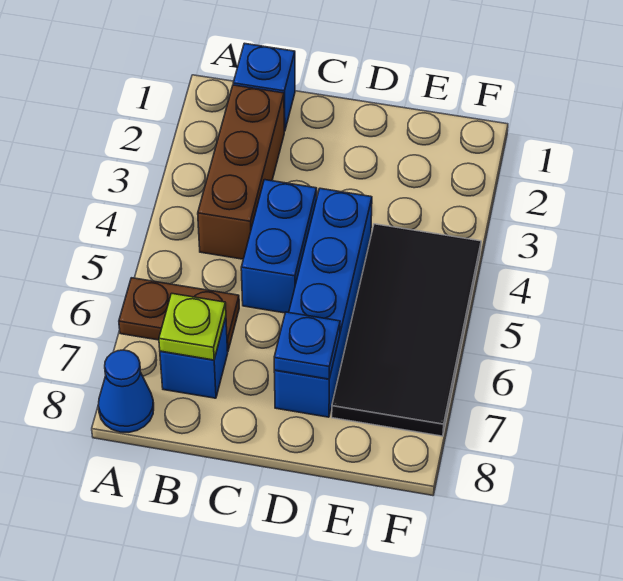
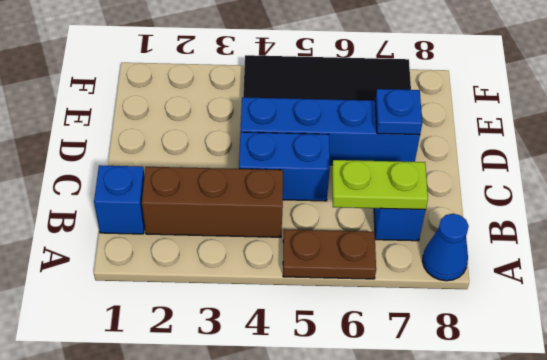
brown 1x2 plate [119,278,239,351] -> brown 1x2 plate turned to [283,229,376,279]
lime 1x1 plate [159,293,226,360] -> lime 1x2 plate [332,160,428,210]

